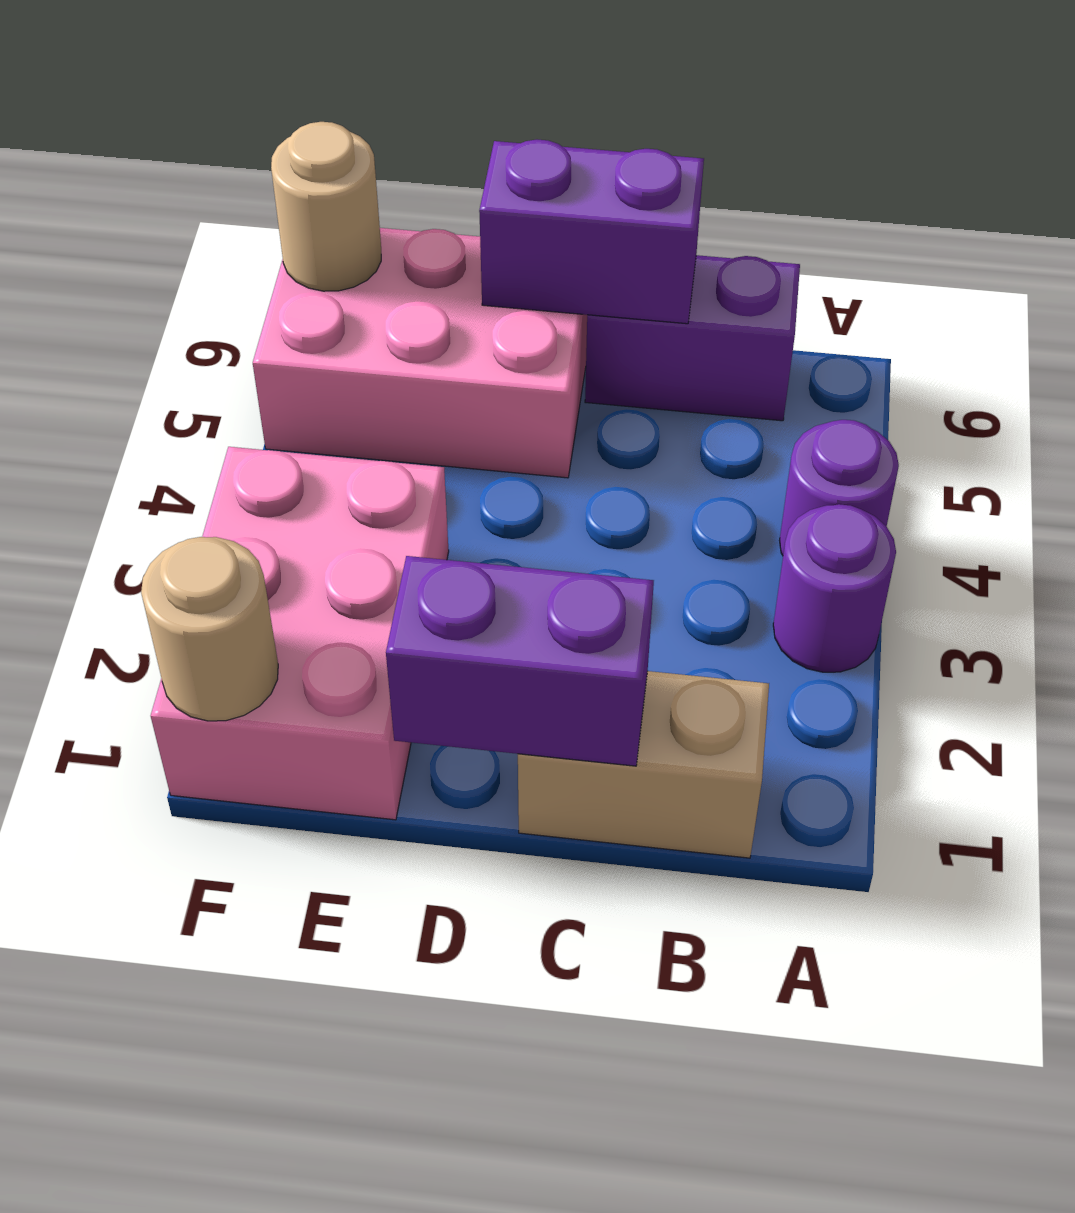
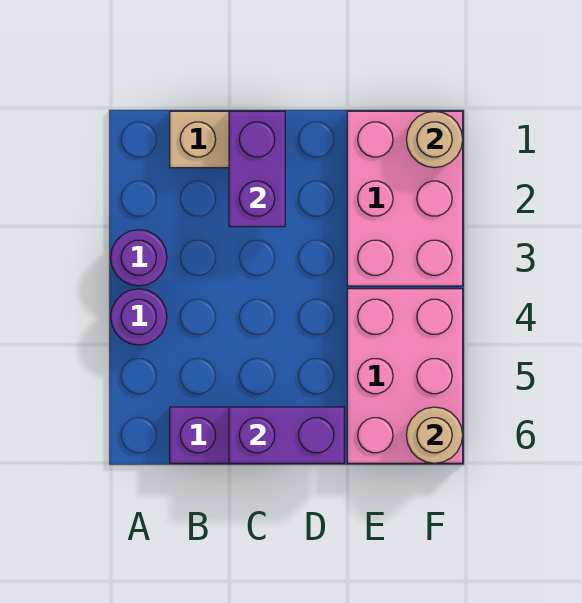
purple 1x2 brick [386,556,654,766] -> purple 1x2 brick turned to [229,111,285,227]
pink 2x3 brick [253,228,587,478] -> pink 2x3 brick turned to [347,289,463,463]

